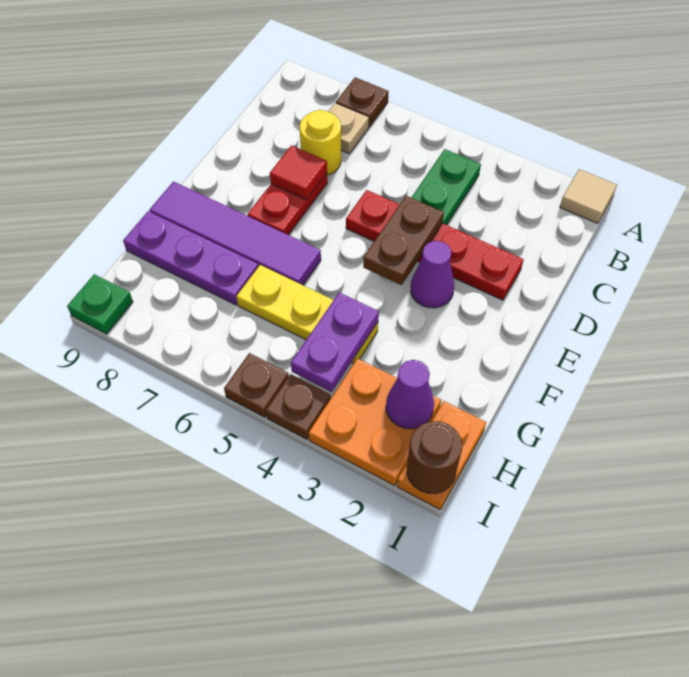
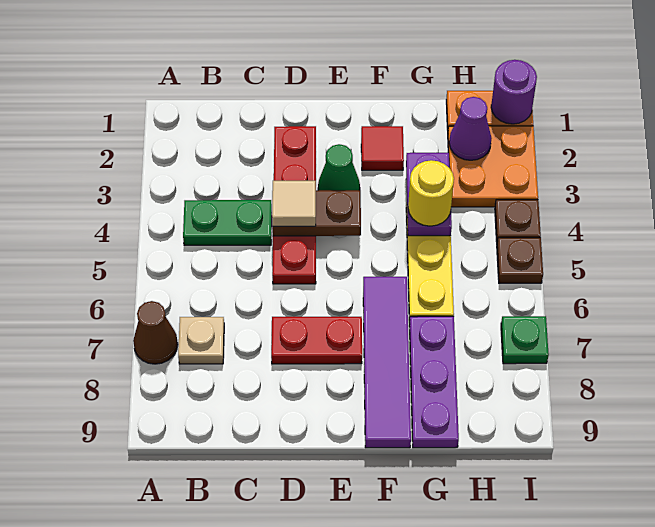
tan 1x1 tile [560,169,617,223] -> tan 1x1 tile moved to [272,181,316,226]
brown 1x1 plate [336,77,389,127] -> brown 1x1 cone [133,301,178,364]
yellow 1x1 round brick [300,110,341,175] -> yellow 1x1 round brick moved to [408,160,454,226]
red 1x1 tile [270,145,327,200] -> red 1x1 tile moved to [361,126,404,170]
purple 1x1 cone [411,241,454,308] -> green 1x1 cone [318,144,360,190]
purple 1x2 plate [291,292,379,392] -> purple 1x2 plate turned to [406,153,452,236]
brown 1x1 round brick [407,421,462,493] -> purple 1x1 round brick [491,60,537,124]
green 1x1 plate [67,274,133,334] -> green 1x1 plate moved to [501,316,549,364]

